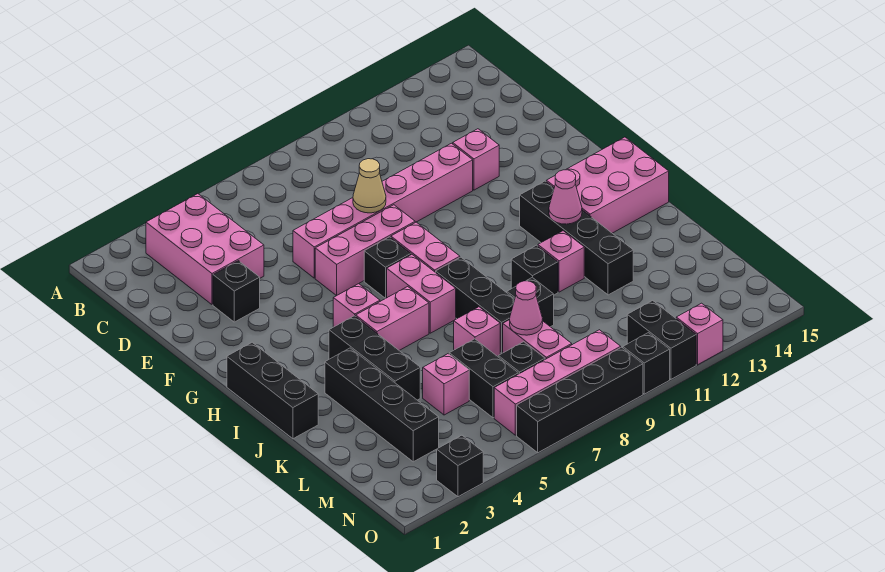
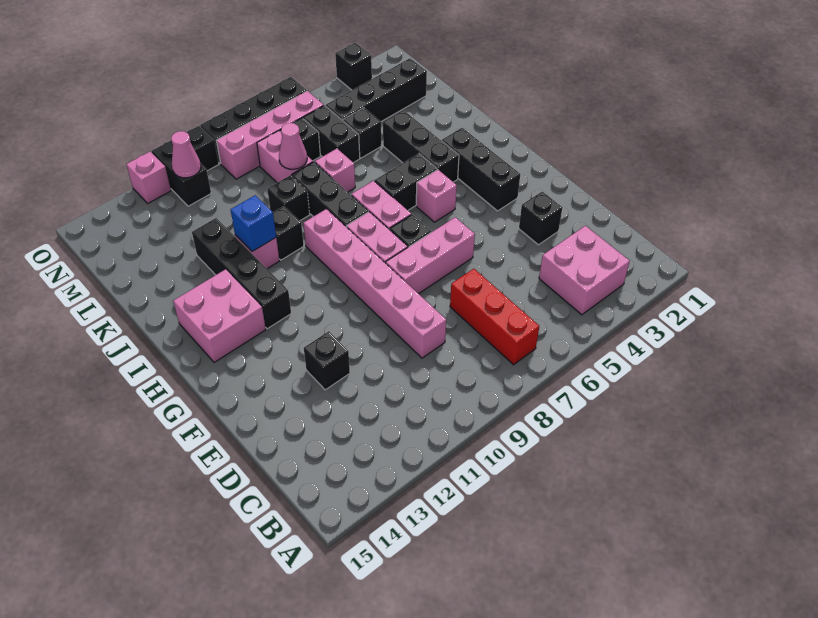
pink 2x3 brick [146,194,264,305] -> pink 2x2 brick [539,226,630,315]
none -> red 1x3 brick [450,269,539,365]
pink 1x6 brick [293,143,473,278] -> pink 1x6 brick turned to [303,209,446,358]
tan 1x1 cone [353,159,386,213] -> none
pink 1x1 brick [453,129,499,190] -> black 1x1 brick [304,331,350,390]
black 1x3 brick [227,342,318,439] -> black 1x3 brick moved to [442,128,520,211]
pink 2x3 brick [546,137,669,233] -> pink 2x2 brick [173,269,266,362]
pink 1x2 brick [356,287,429,350] -> black 1x2 brick [375,154,437,210]
pink 1x1 cone [549,170,582,224] -> pink 1x1 cone moved to [171,131,201,178]
black 1x4 brick [325,348,439,462] -> black 1x4 brick turned to [326,58,427,122]
none -> blue 1x1 brick [230,195,276,252]
pink 1x1 brick [423,354,469,415] -> black 1x1 brick [343,108,381,158]

